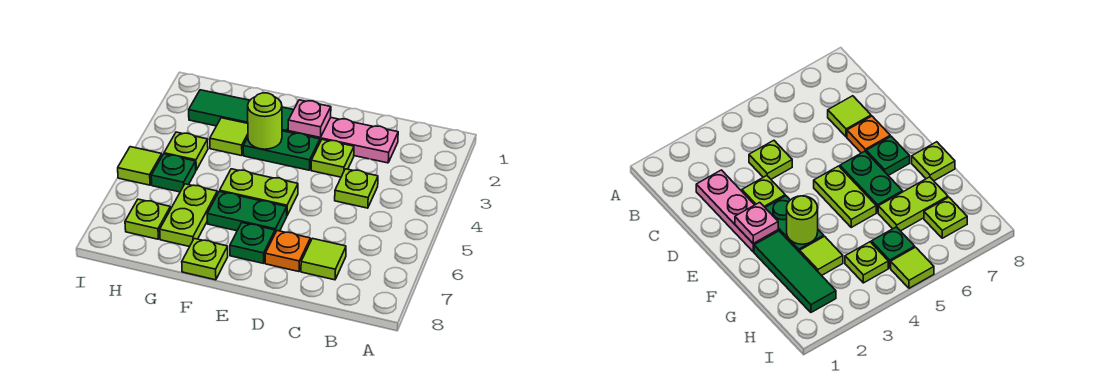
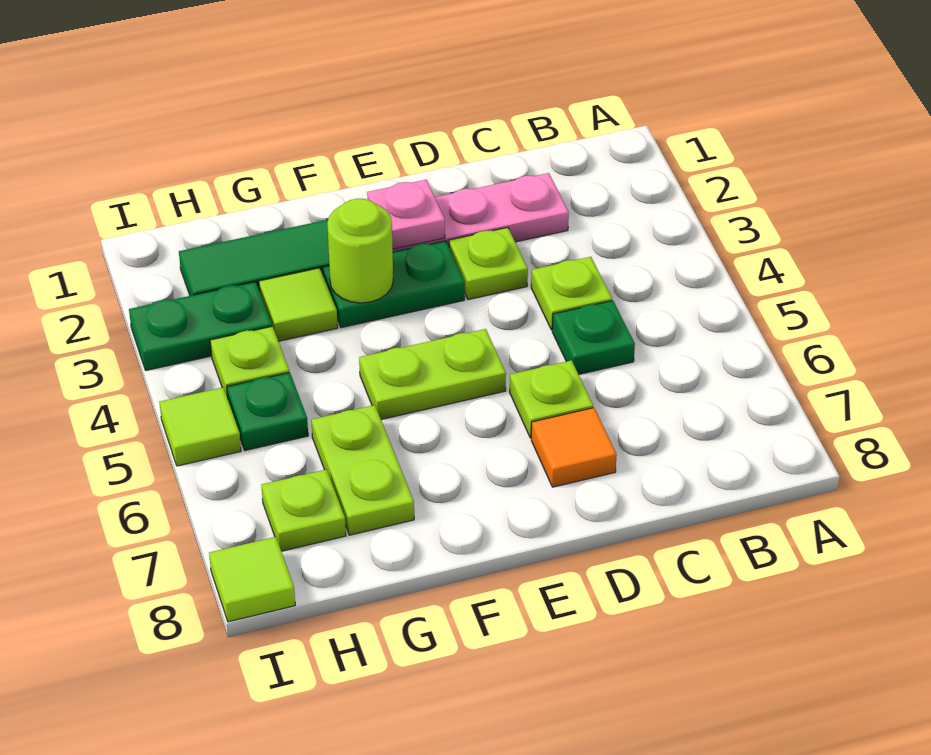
lime 1x1 tile [301,238,346,280] -> lime 1x1 tile moved to [209,537,295,622]
orange 1x1 plate [265,231,310,272] -> orange 1x1 tile [531,408,617,487]
green 1x2 plate [207,191,287,233] -> green 1x2 plate moved to [129,282,272,370]
green 1x1 plate [230,223,275,263] -> green 1x1 plate moved to [552,301,635,374]
lime 1x1 plate [182,238,228,280] -> lime 1x1 plate moved to [510,360,593,438]

